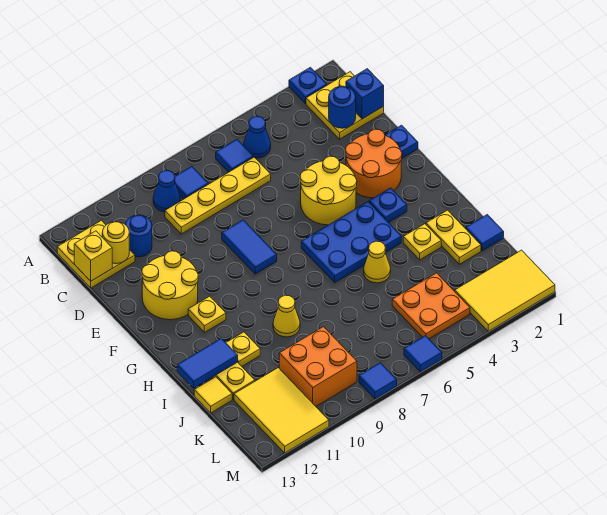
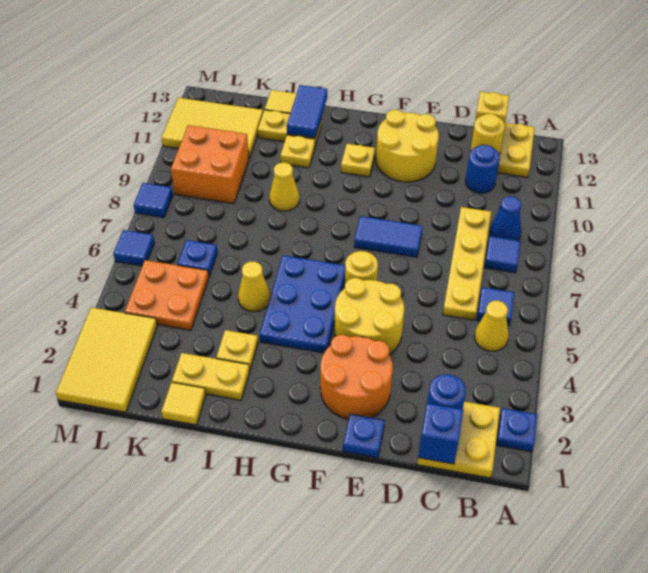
blue 1x1 cone [244,116,271,158] -> yellow 1x1 cone [475,301,509,351]
none -> yellow 1x1 round brick [345,251,378,284]
blue 1x1 plate [369,188,407,223] -> blue 1x1 plate moved to [177,240,217,276]
blue 1x1 tile [466,215,504,251] -> yellow 1x1 tile [161,382,206,425]

